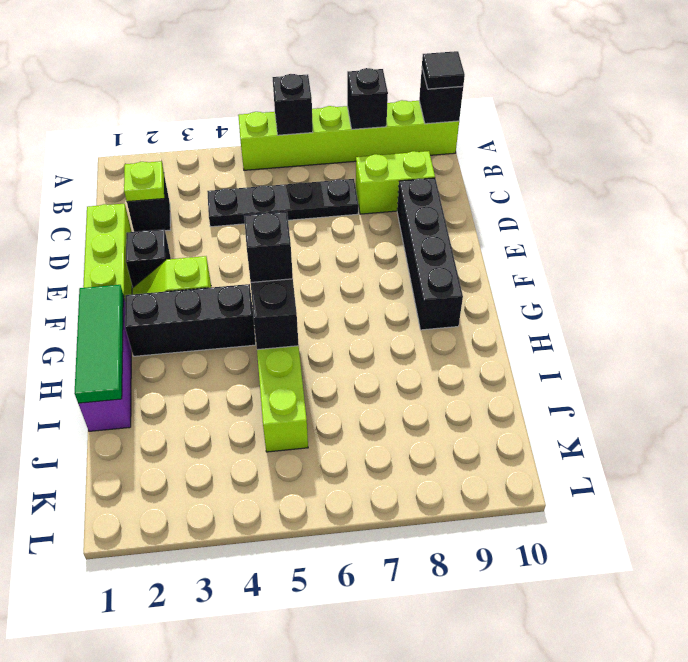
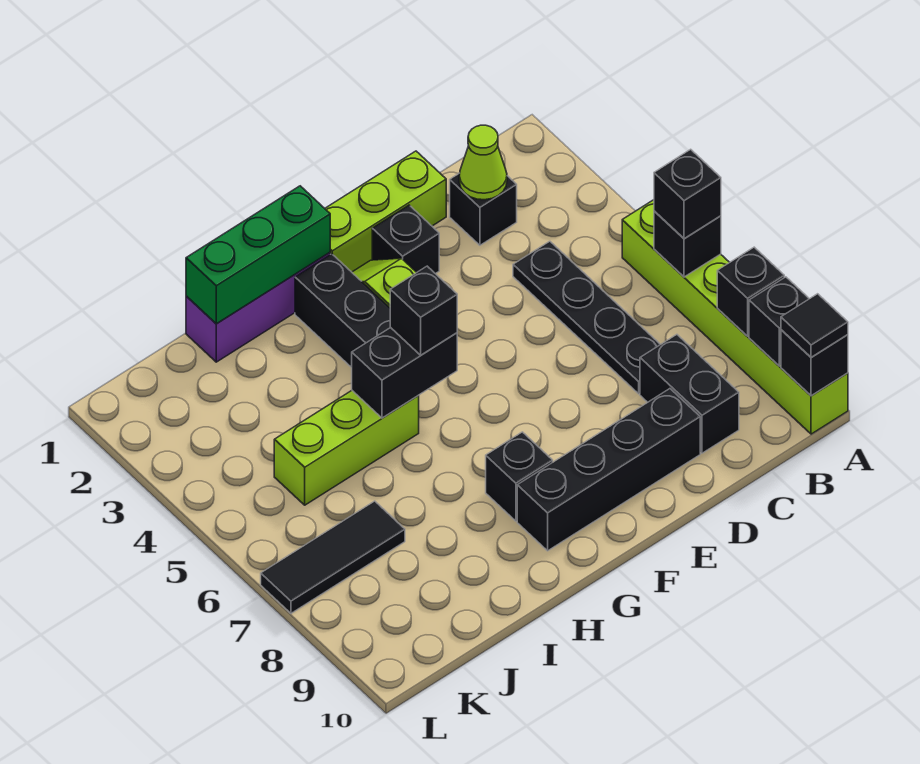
none -> black 1x1 brick [654,149,721,239]
none -> black 1x1 brick [749,277,809,366]
lime 1x1 plate [124,161,164,202] -> lime 1x1 cone [459,125,507,200]
lime 1x2 brick [356,151,435,214] -> black 1x2 brick [640,335,739,453]
green 1x3 tile [74,285,123,403] -> green 1x3 brick [186,186,330,324]
none -> black 1x1 brick [486,432,553,521]
none -> black 1x3 tile [261,501,405,613]

